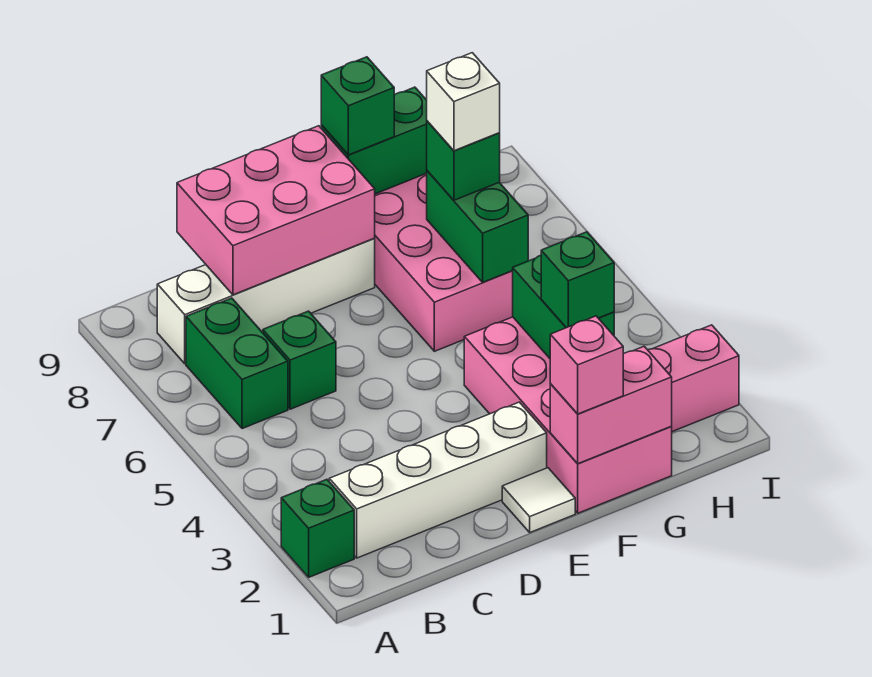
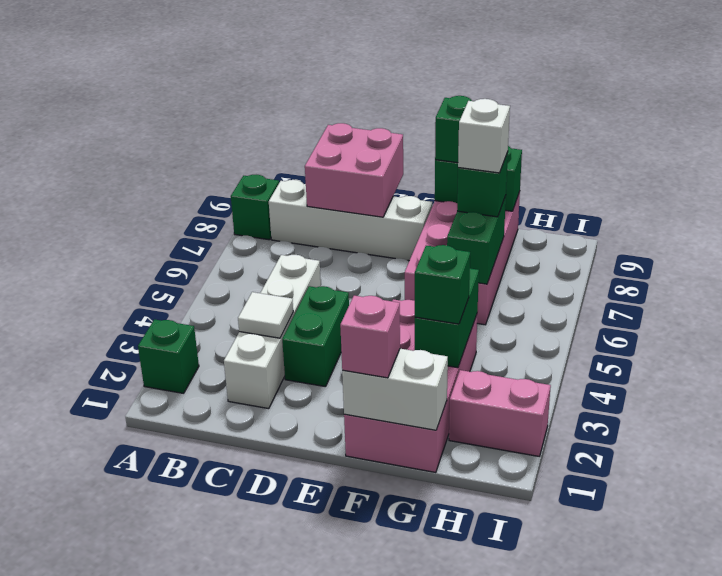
white 1x4 brick [329,402,547,558] -> white 1x4 brick turned to [224,255,321,409]
green 1x2 brick [186,298,288,429] -> green 1x2 brick moved to [282,286,349,387]
green 1x1 brick [263,311,336,409] -> green 1x1 brick moved to [231,175,279,240]
pink 2x3 brick [177,126,375,295] -> pink 2x2 brick [305,123,403,217]
white 1x1 tile [502,468,575,532] -> white 1x1 tile moved to [238,292,293,338]
pink 1x2 brick [550,346,672,464] -> white 1x2 brick [342,349,448,430]

